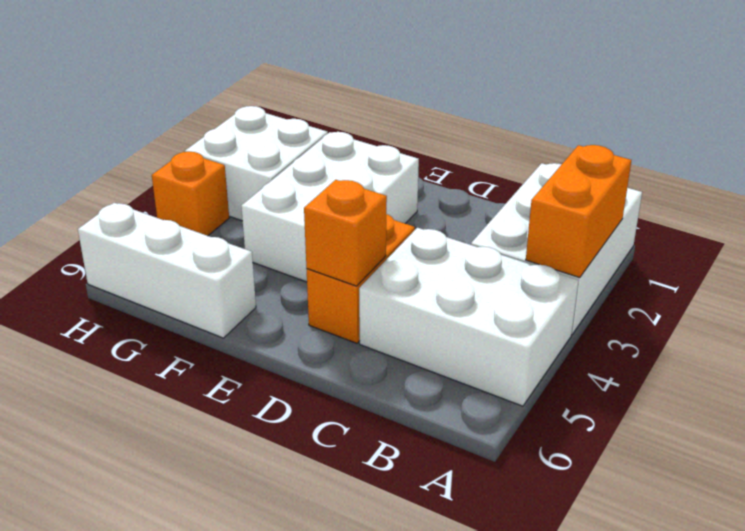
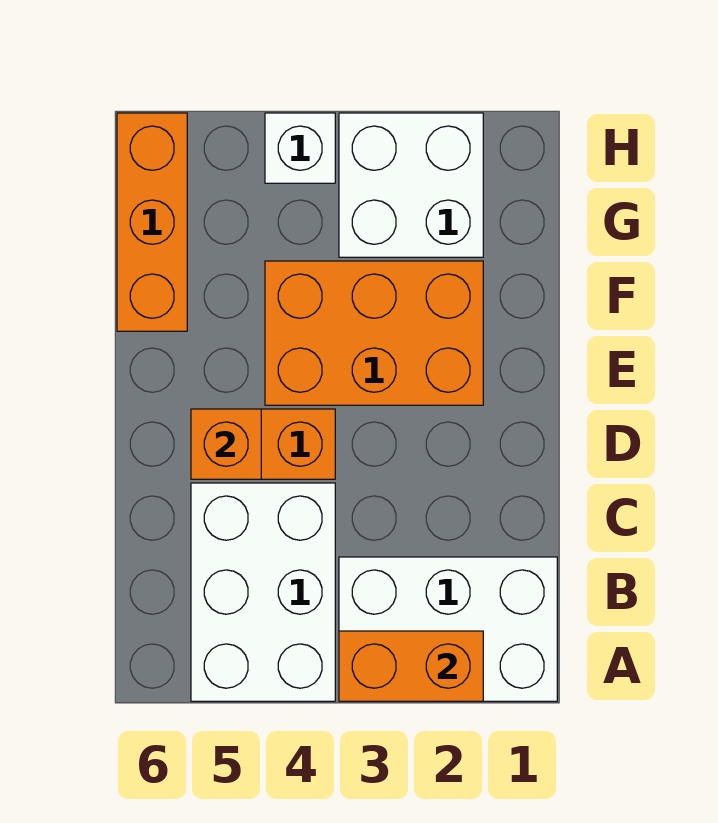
white 2x3 brick [241,132,419,282] -> orange 2x3 brick [265,261,483,405]
white 1x3 brick [78,203,256,338] -> orange 1x3 brick [117,113,187,331]
orange 1x1 brick [152,152,229,236] -> white 1x1 brick [265,113,335,183]

